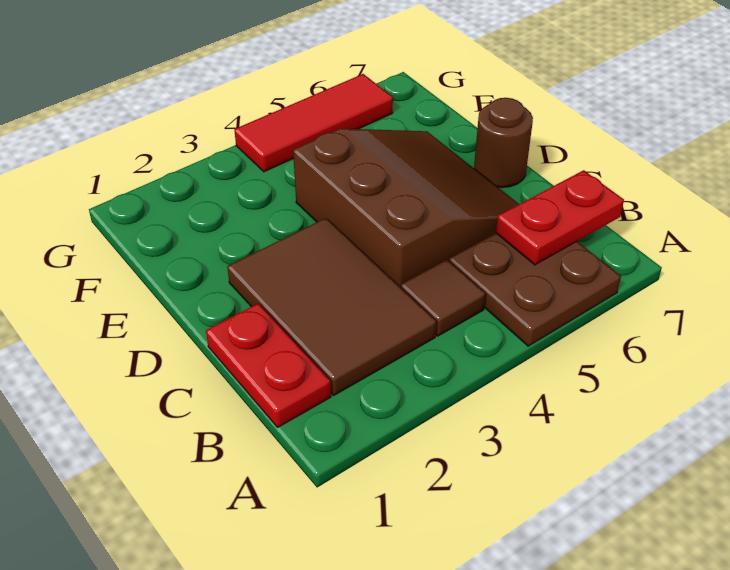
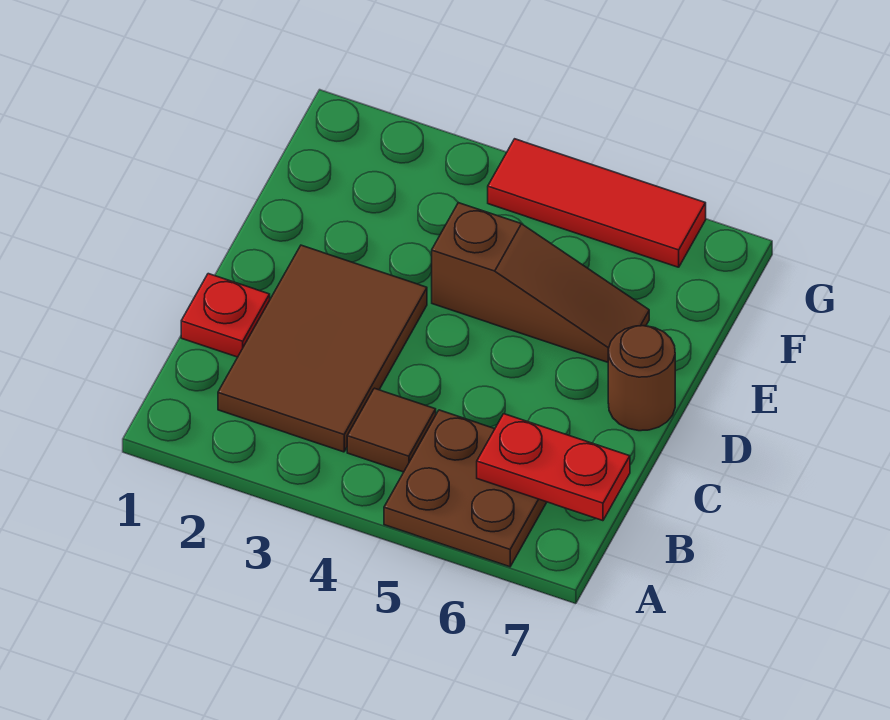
red 1x2 plate [206,304,331,427] -> red 1x1 plate [181,274,270,357]
brown 3x3 slope [293,129,519,288] -> brown 1x3 slope [432,203,649,362]

